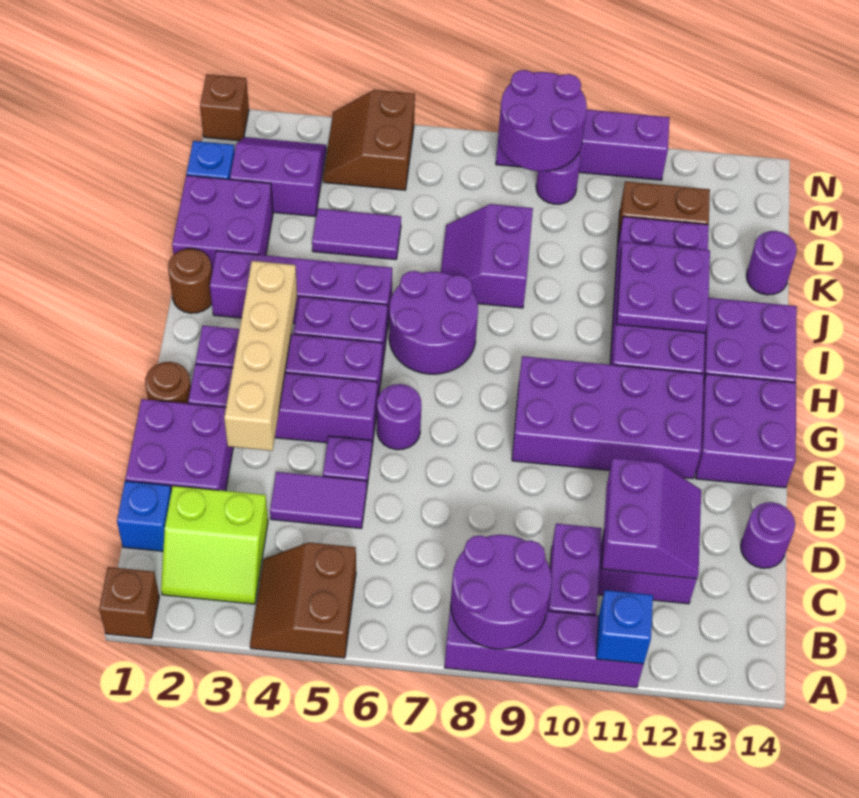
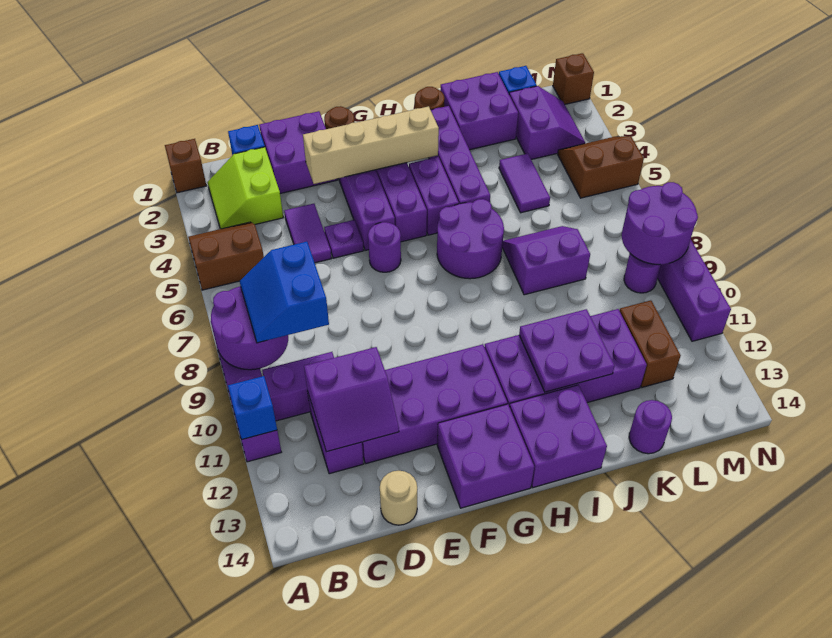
none -> blue 2x2 slope [240,242,329,343]
purple 1x1 round brick [741,502,795,568] -> tan 1x1 round brick [380,471,417,525]
purple 2x4 brick [512,356,704,479] -> purple 2x4 brick turned to [362,344,507,464]

